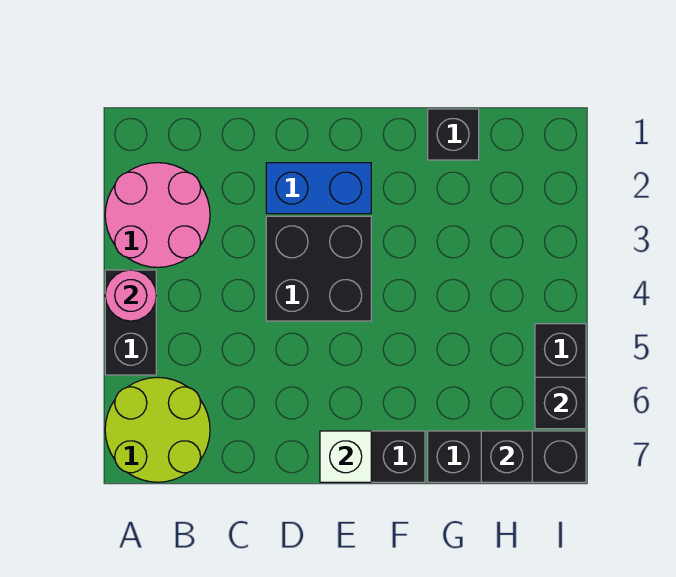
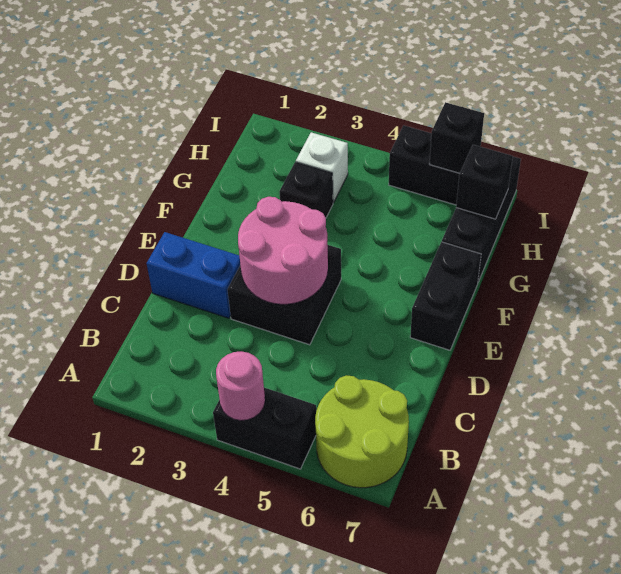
pink 2x2 round brick [105,163,210,267] -> pink 2x2 round brick moved to [238,197,328,304]
blue 1x2 brick [266,163,371,214] -> blue 1x2 brick turned to [147,232,240,318]
white 1x1 brick [320,431,371,482] -> white 1x1 brick moved to [296,132,348,203]
black 1x1 brick [428,109,479,160] -> black 1x1 brick moved to [279,162,333,218]

